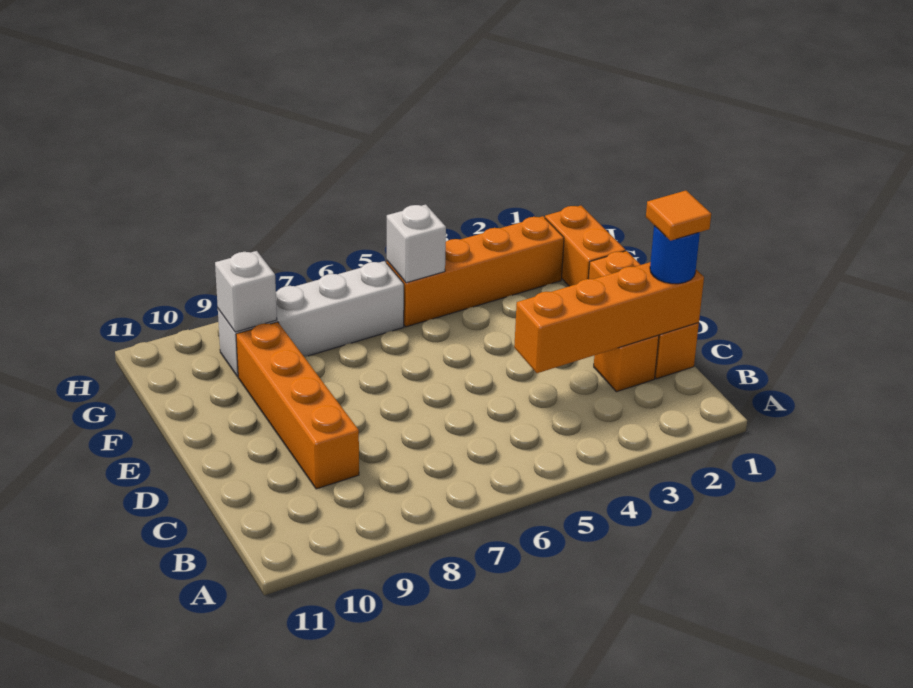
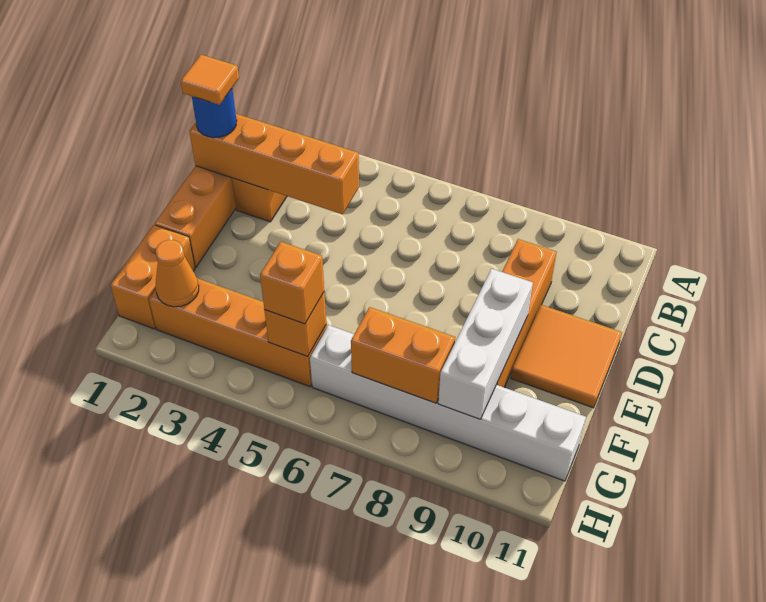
none -> orange 2x2 tile [511,305,622,408]
none -> orange 1x1 cone [155,240,199,307]
white 1x1 brick [387,205,446,283] -> orange 1x1 brick [264,292,326,356]
none -> orange 1x1 brick [260,242,324,324]
white 1x4 brick [218,261,404,377] -> white 1x6 brick [310,325,586,481]
none -> orange 1x2 brick [351,307,455,403]
white 1x1 brick [215,251,277,332] -> white 1x3 brick [438,269,533,419]

